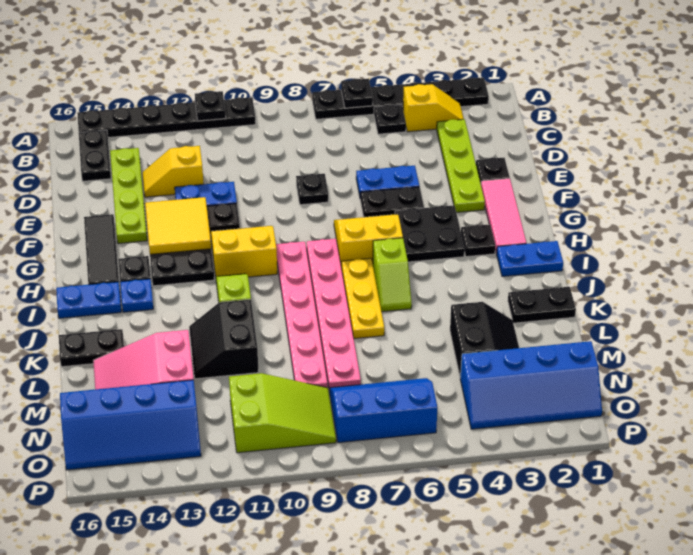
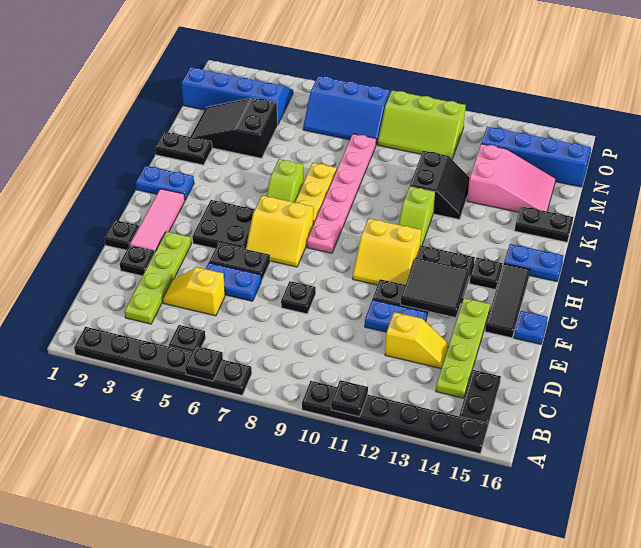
yellow 1x2 slope [403,84,464,132] -> yellow 1x2 slope moved to [163,267,225,316]
yellow 2x2 tile [145,197,211,254] -> black 2x2 tile [401,258,469,317]
black 1x1 plate [461,224,495,257] -> black 1x1 plate moved to [104,220,139,250]
pink 1x6 plate [276,242,328,388] -> none
lime 1x2 slope [373,238,412,312] -> lime 1x2 slope turned to [267,159,303,202]
blue 1x1 plate [120,279,153,312] -> blue 1x1 plate moved to [514,311,548,344]
black 2x2 slope [450,302,519,378] -> black 2x3 slope [190,98,278,158]
lime 2x3 slope [229,373,336,453] -> lime 2x3 slope turned to [378,90,466,159]

